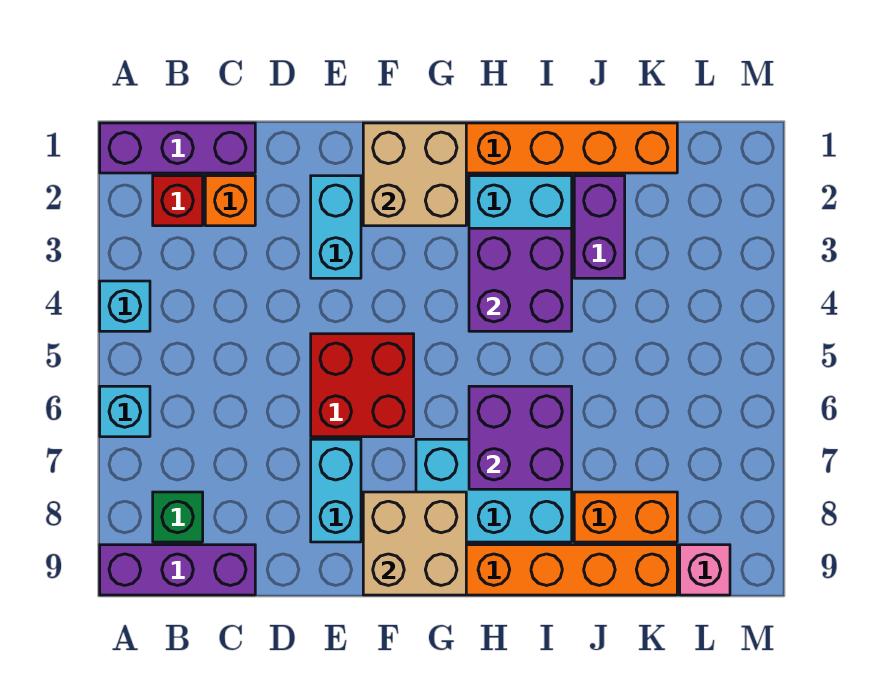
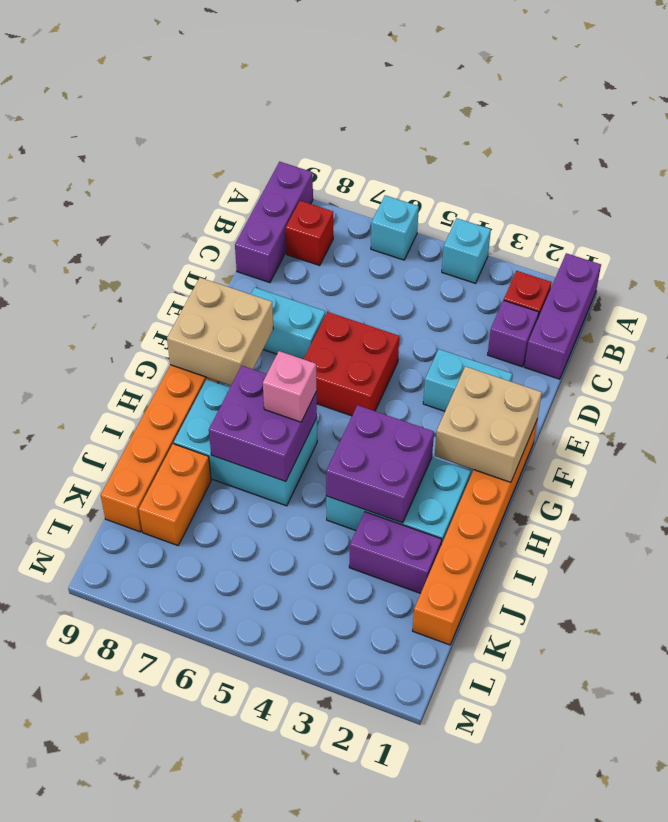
green 1x1 brick [153,492,203,542] -> red 1x1 brick [286,201,333,266]
orange 1x1 brick [205,176,255,226] -> purple 1x1 brick [488,300,539,367]
cyan 2x3 brick [416,439,572,542] -> cyan 2x3 brick turned to [174,379,317,506]
pink 1x1 brick [680,545,730,595] -> pink 1x1 brick moved to [263,351,317,422]

